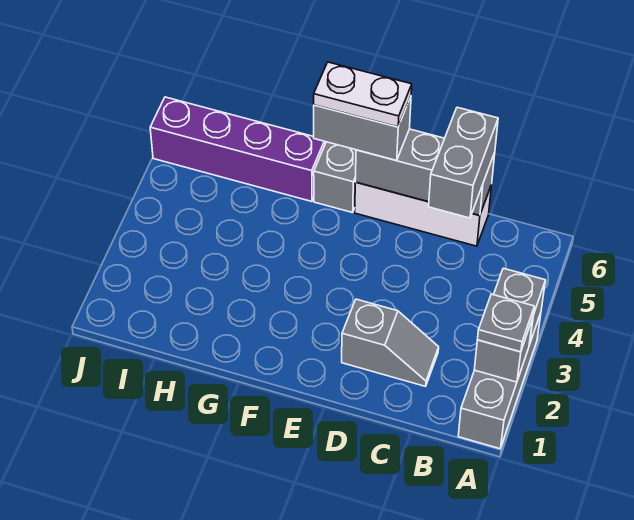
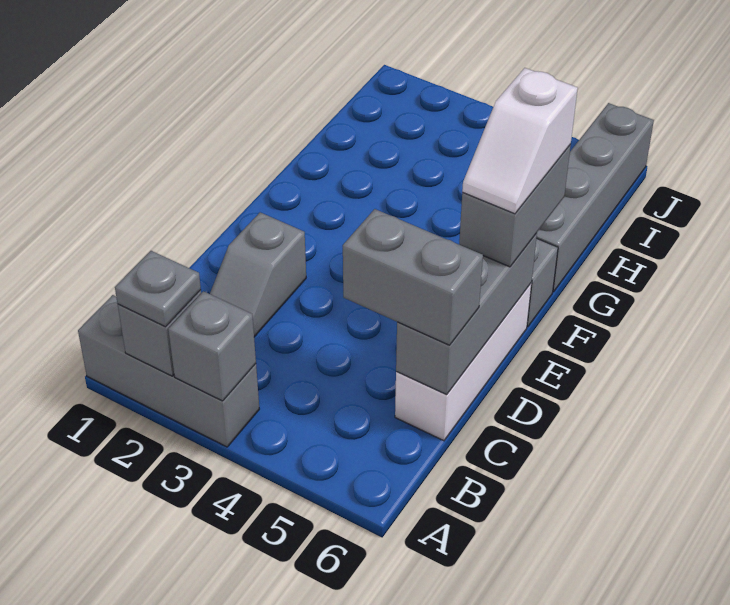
white 1x2 plate [314,62,412,127] -> white 1x2 slope [462,68,578,214]
purple 1x4 brick [150,97,325,201] -> grey 1x4 brick [537,103,654,292]

